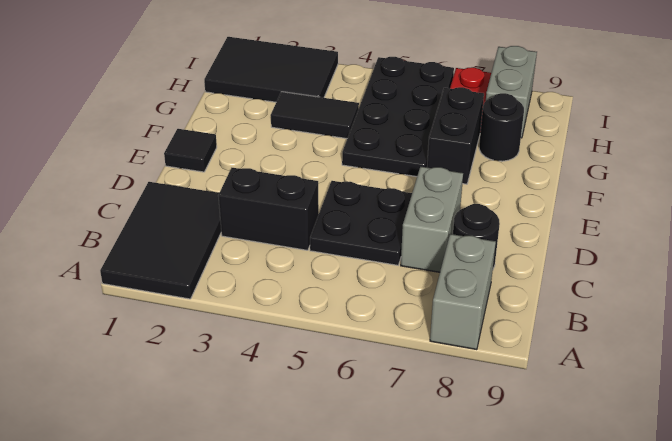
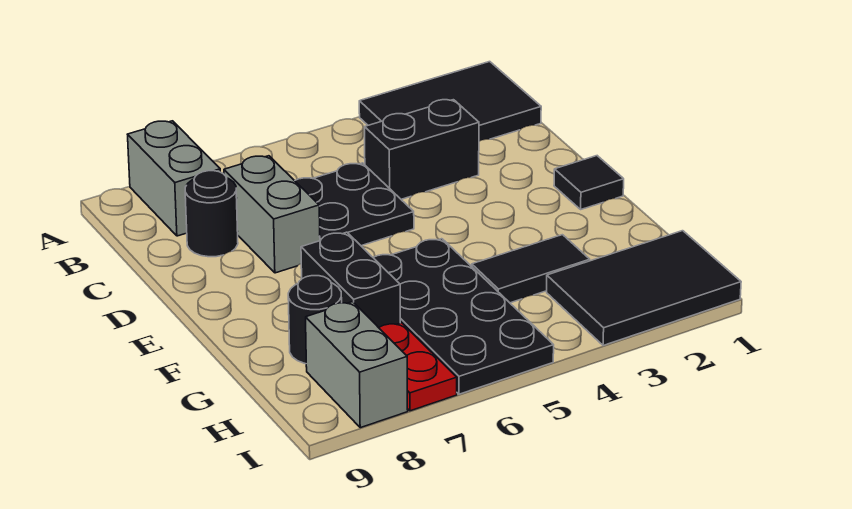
black 2x3 tile [100,182,221,299] -> black 2x3 tile turned to [359,62,541,141]

